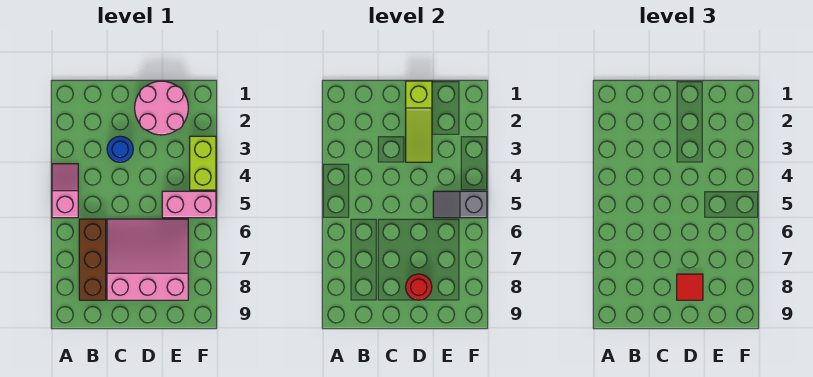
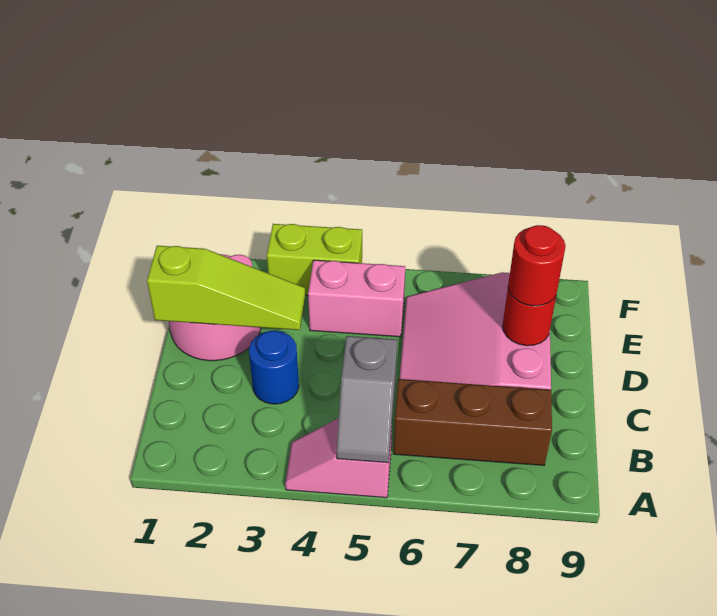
red 1x1 tile [677,274,703,300] -> red 1x1 round brick [508,225,566,306]
pink 1x2 brick [162,191,216,218] -> pink 1x2 brick turned to [308,260,405,337]
grey 1x2 slope [433,191,487,218] -> grey 1x2 slope moved to [337,336,397,463]

